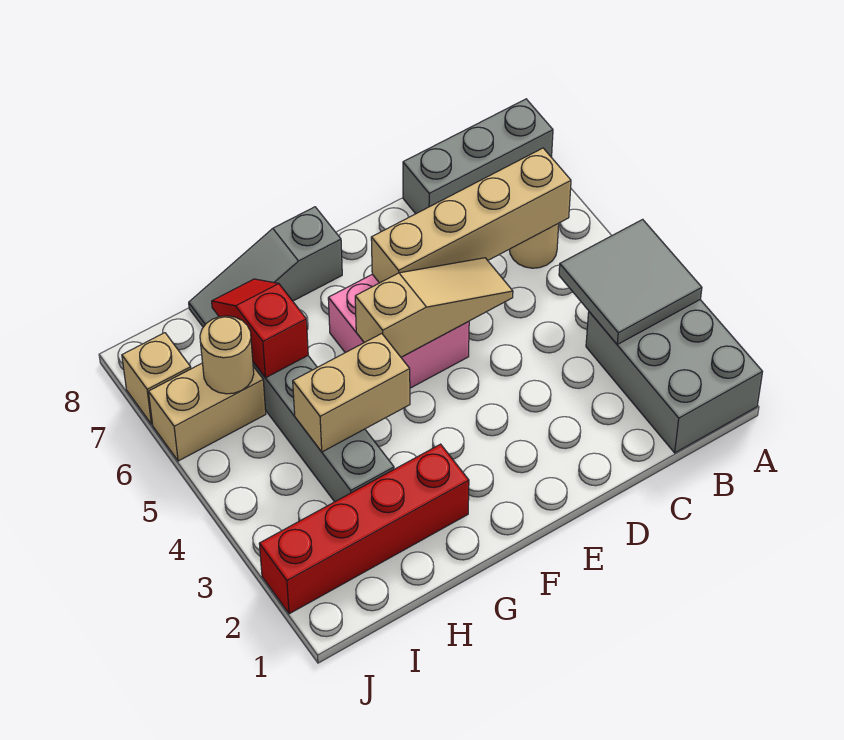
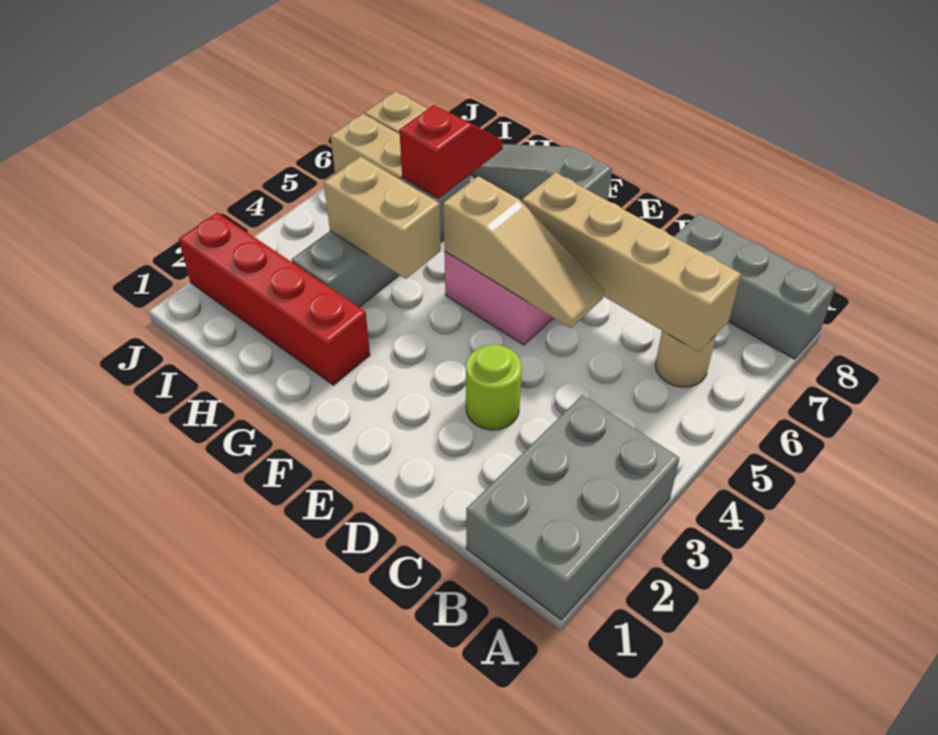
grey 2x2 tile [559,219,702,344] -> none
none -> lime 1x1 round brick [466,345,522,430]
tan 1x1 round brick [200,316,254,394] -> none

